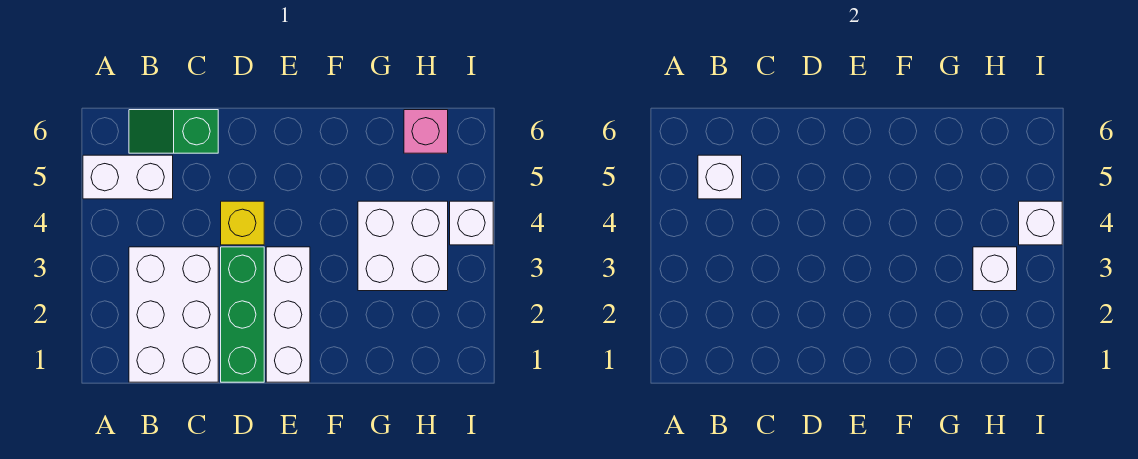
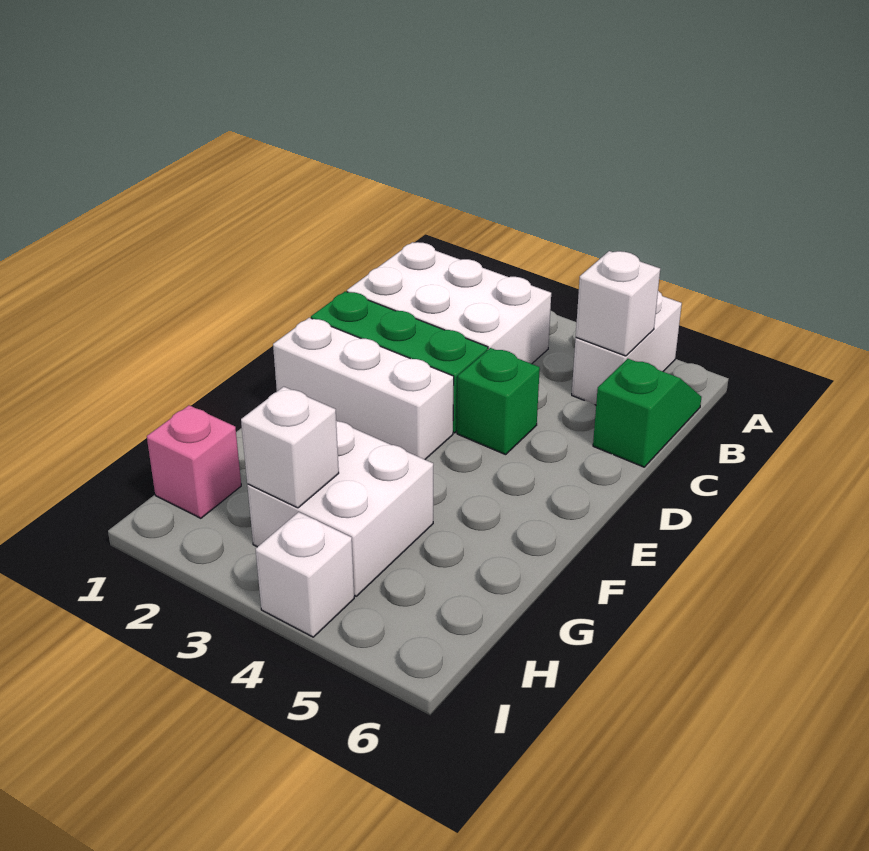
yellow 1x1 brick [221,201,264,245] -> green 1x1 brick [457,348,540,455]
pink 1x1 brick [404,110,448,153] -> pink 1x1 brick moved to [147,405,241,518]
white 1x1 brick [1019,201,1062,245] -> none

